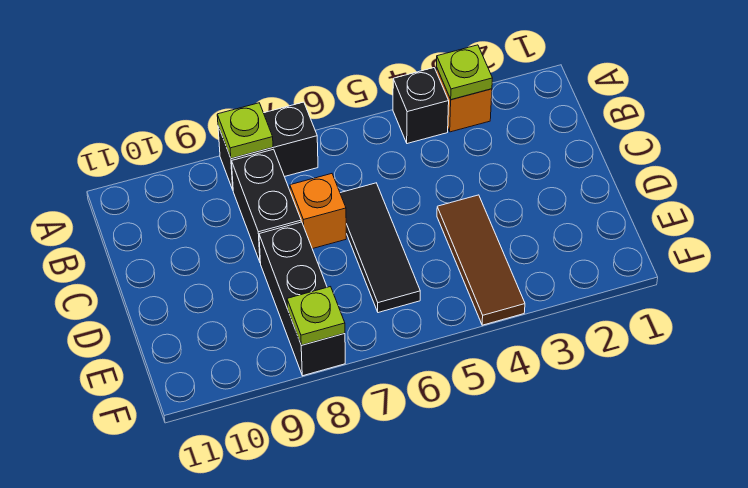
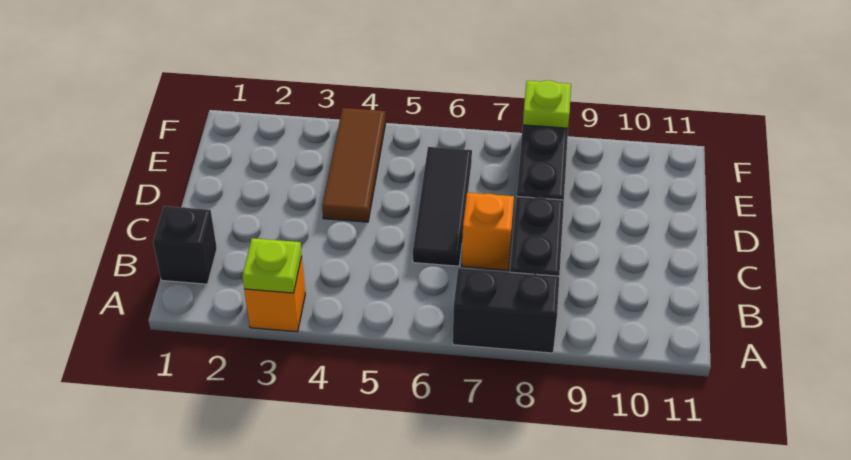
black 1x1 brick [393,68,449,144] -> black 1x1 brick moved to [153,206,217,284]
lime 1x1 plate [217,103,273,158] -> none

